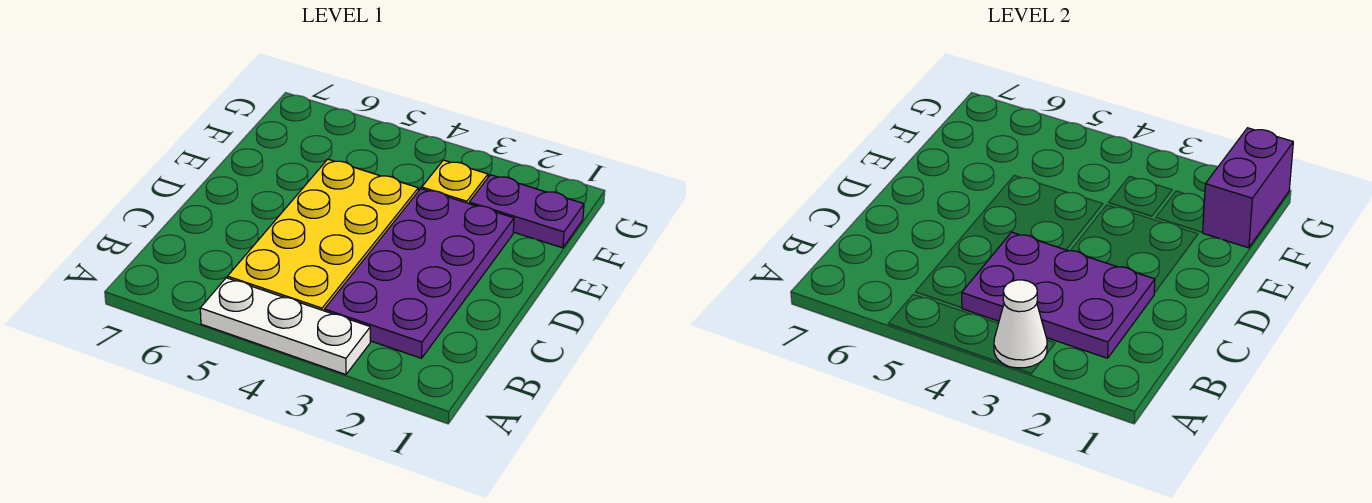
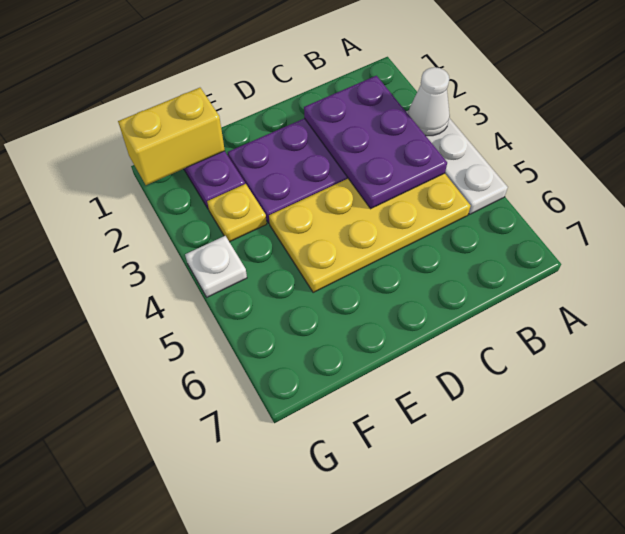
purple 1x2 brick [1203,128,1293,248] -> yellow 1x2 brick [118,88,225,185]
none -> white 1x1 plate [185,236,247,297]

